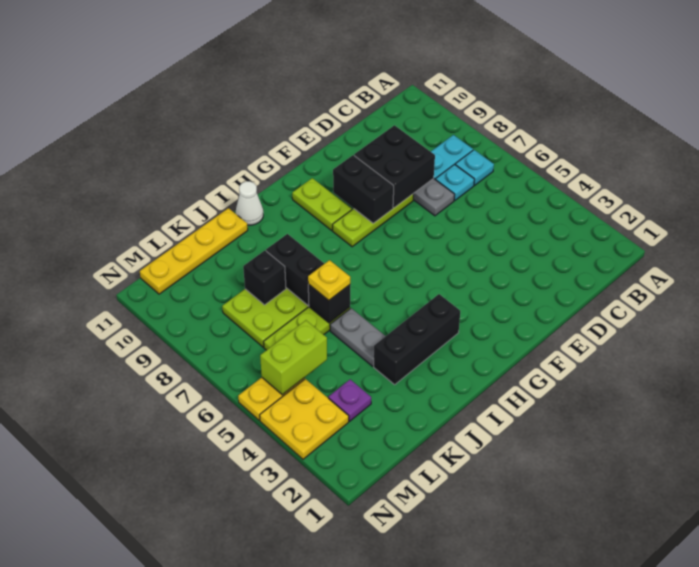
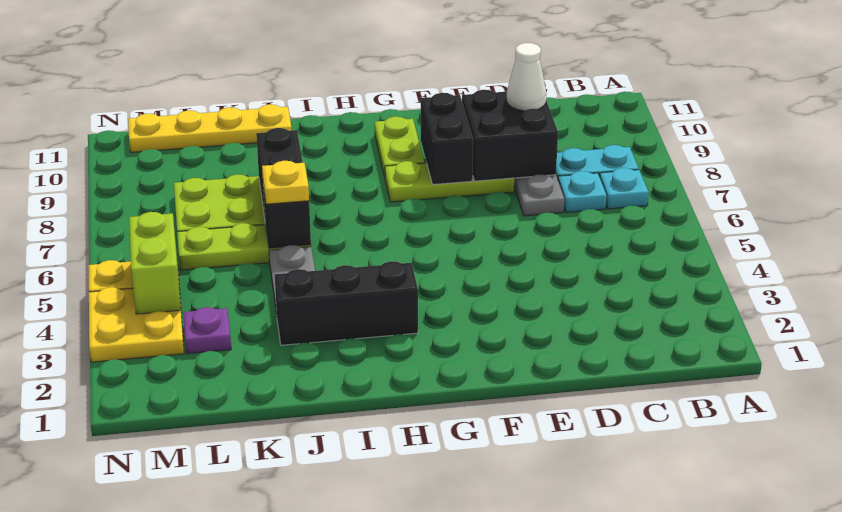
white 1x1 cone [236,181,263,225] -> white 1x1 cone moved to [507,43,546,111]
black 1x1 brick [243,251,286,305] -> none
lime 1x2 brick [260,320,327,395] -> lime 1x2 brick turned to [129,212,181,314]

